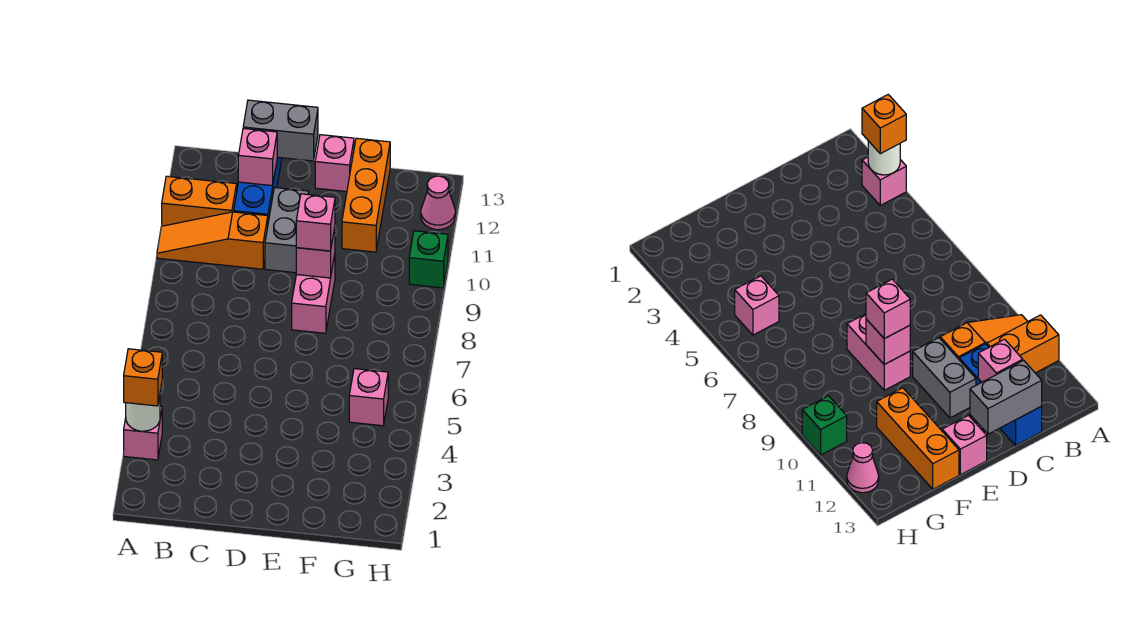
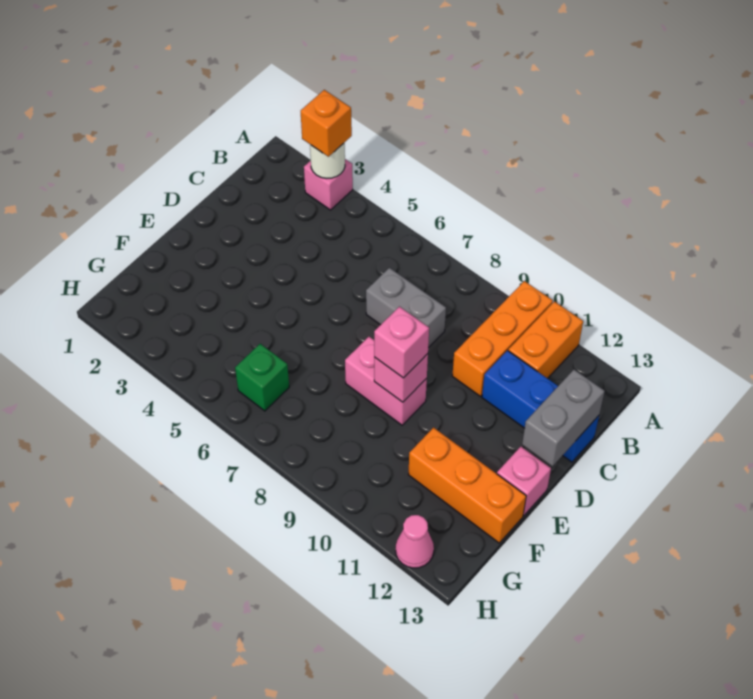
orange 1x3 slope [157,212,268,269] -> orange 1x3 brick [452,281,553,396]
pink 1x1 brick [238,128,278,186] -> none
grey 1x2 brick [265,188,309,273] -> grey 1x2 brick moved to [366,268,446,348]
pink 1x1 brick [349,369,388,426] -> none
green 1x1 brick [409,231,448,288] -> green 1x1 brick moved to [235,344,289,411]

